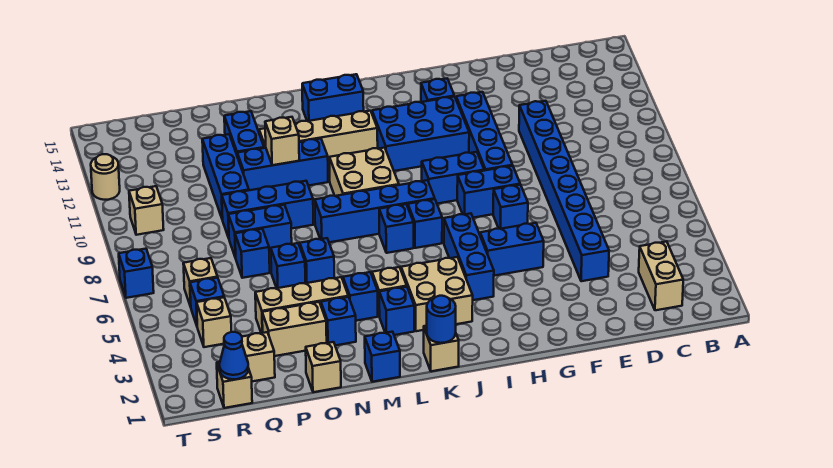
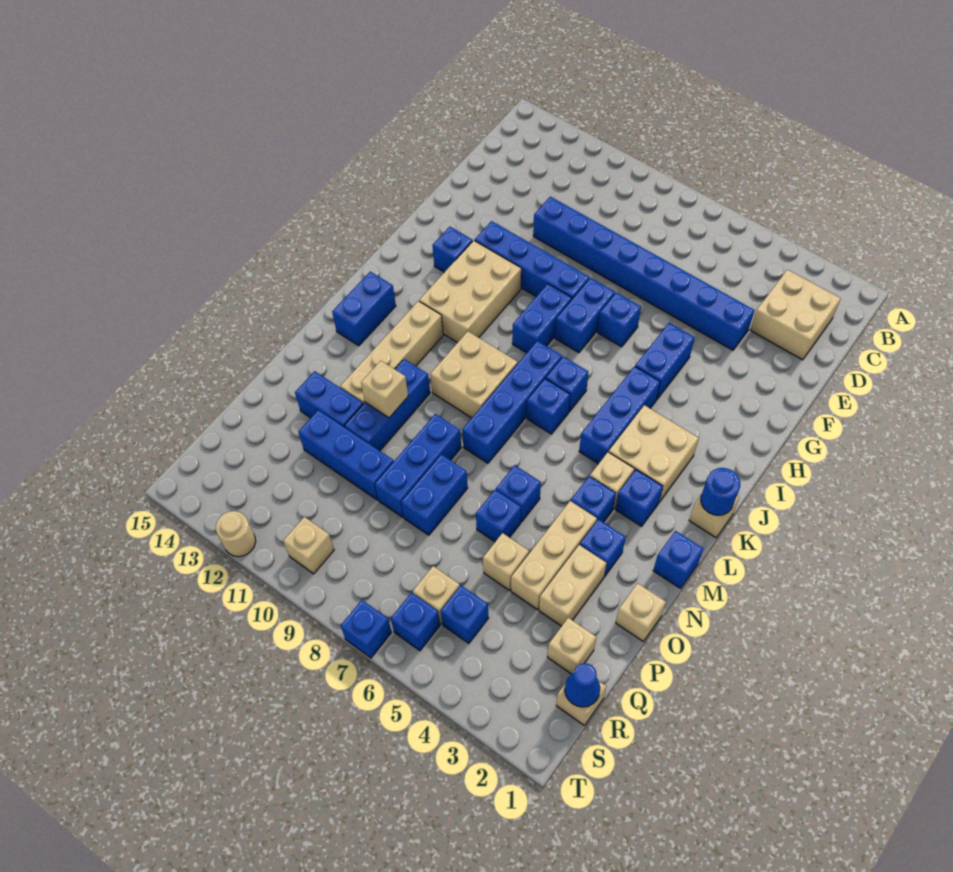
tan 1x2 brick [639,241,683,310] -> tan 2x2 brick [750,270,841,360]
blue 2x3 brick [372,97,469,171] -> tan 2x3 brick [419,241,522,343]
blue 1x3 brick [444,213,494,300] -> blue 1x3 brick turned to [579,366,660,464]
blue 1x1 brick [235,229,270,278] -> blue 1x1 brick moved to [391,593,440,651]
tan 1x1 brick [197,297,231,347] -> tan 1x1 brick moved to [483,533,529,590]

